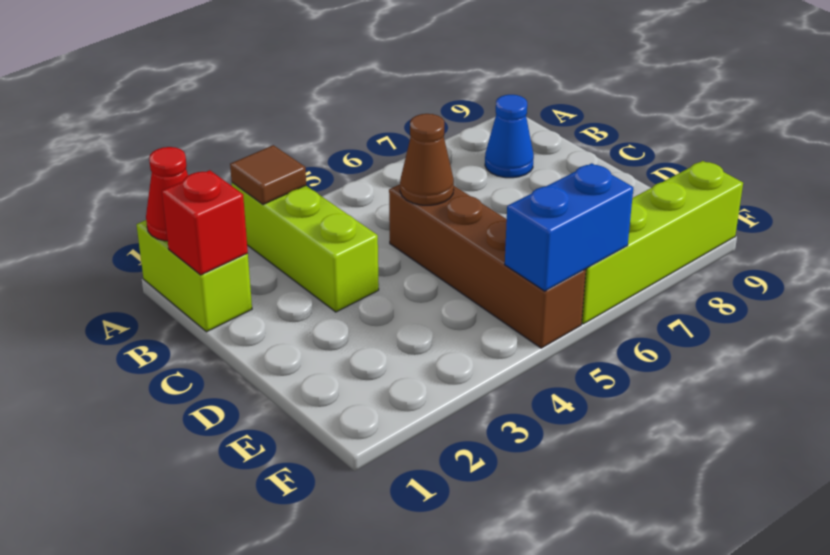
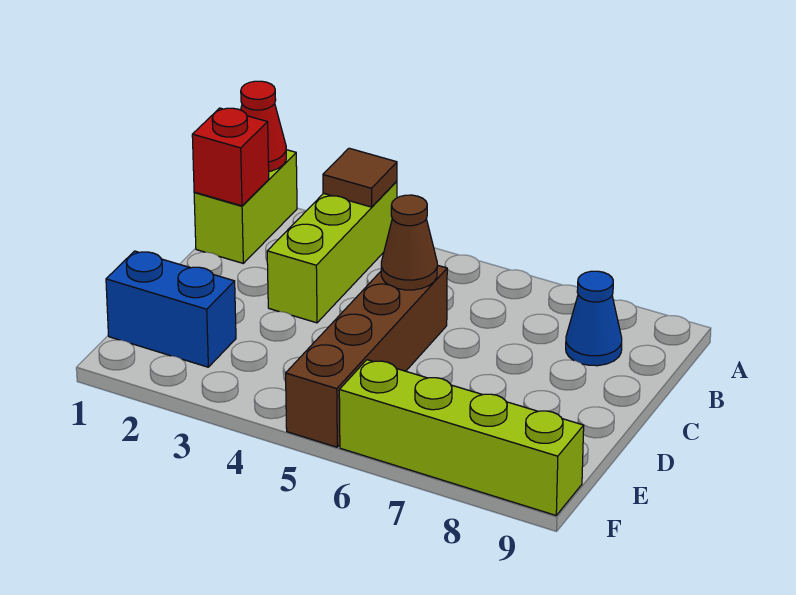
blue 1x2 brick [505,163,633,291] -> blue 1x2 brick moved to [106,251,236,367]

